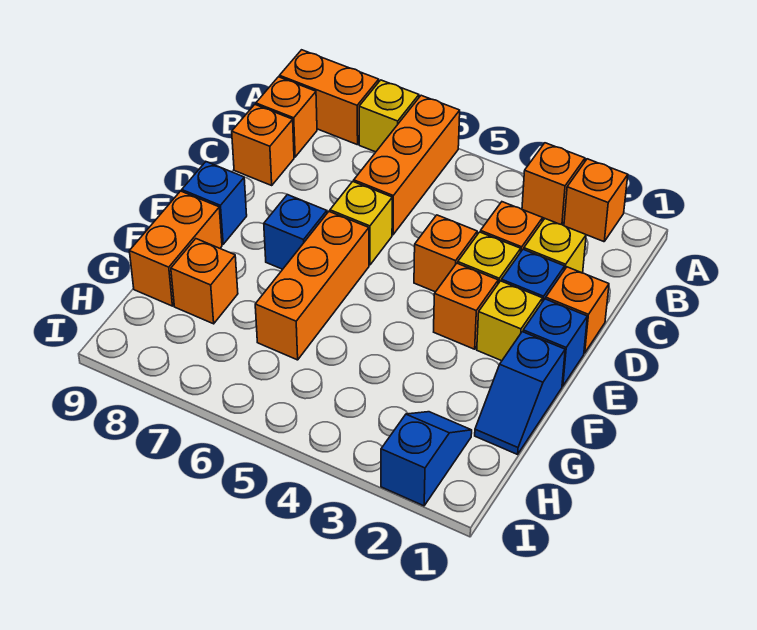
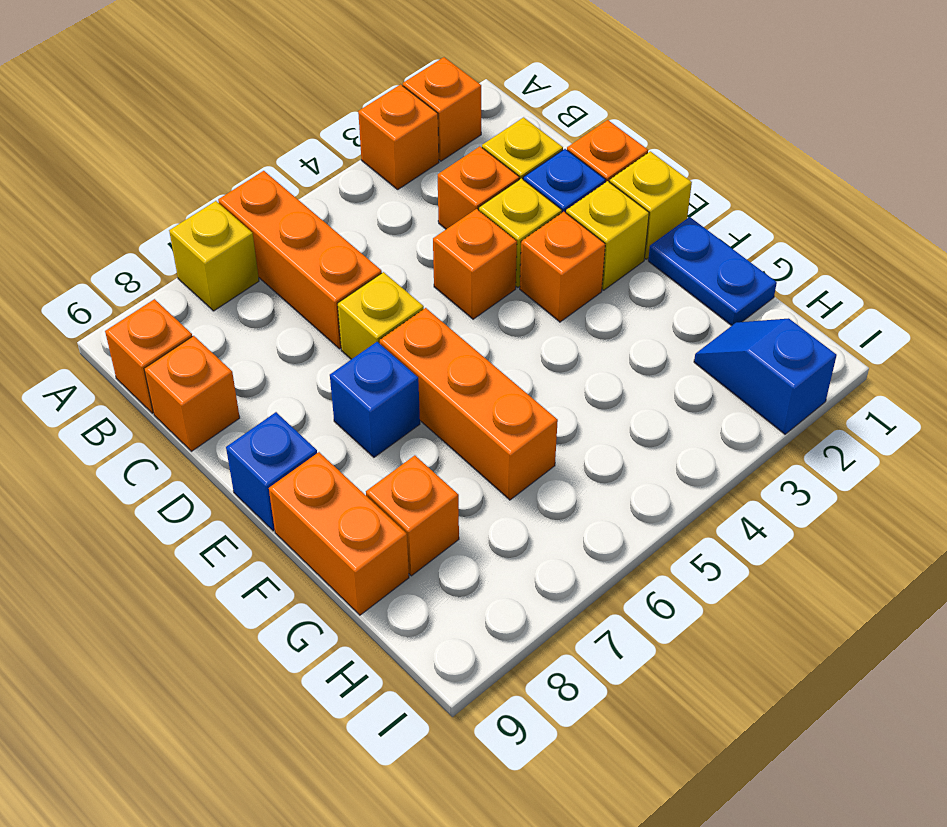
orange 1x2 brick [280,50,379,145] -> none
blue 1x1 brick [523,299,587,386] -> yellow 1x1 brick [610,151,692,259]
blue 1x2 slope [475,332,565,454] -> blue 1x2 plate [648,217,777,326]

